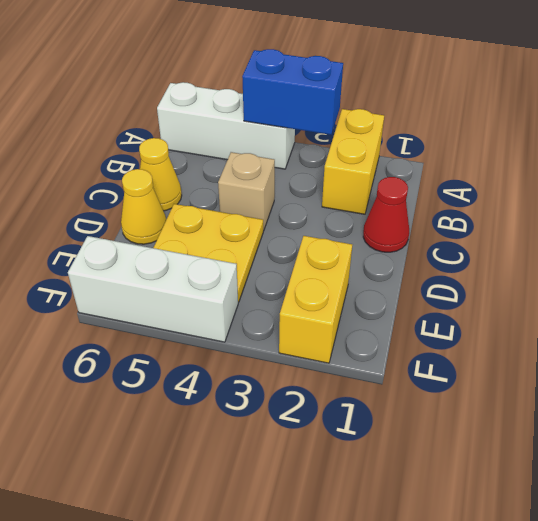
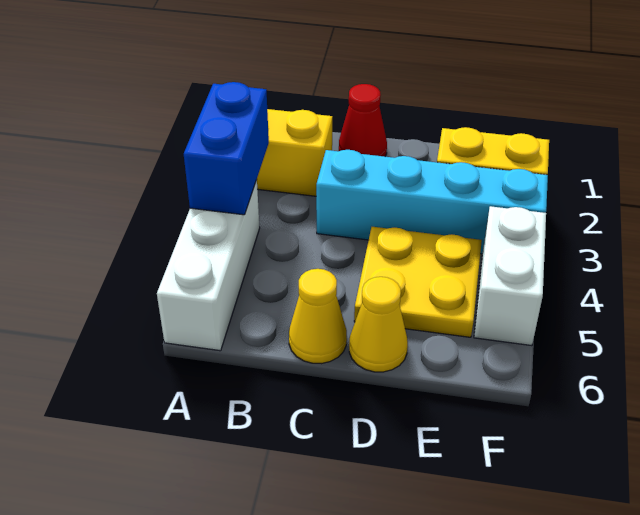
none -> cyan 1x4 brick [316,150,548,254]
tan 1x1 brick [218,152,275,231] -> none
white 1x3 brick [68,236,238,342] -> white 1x2 brick [474,206,546,346]

